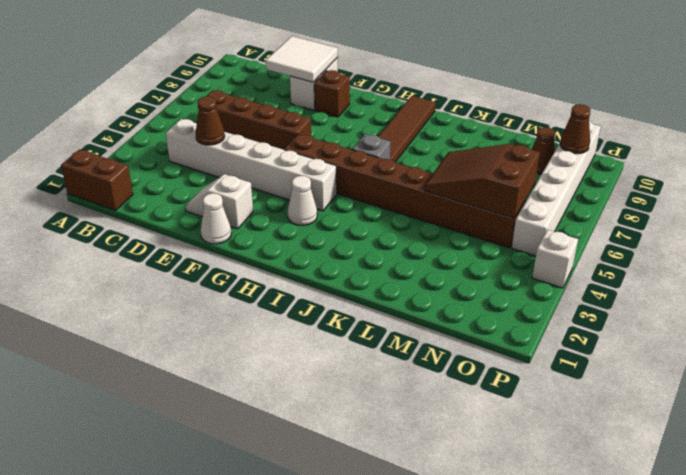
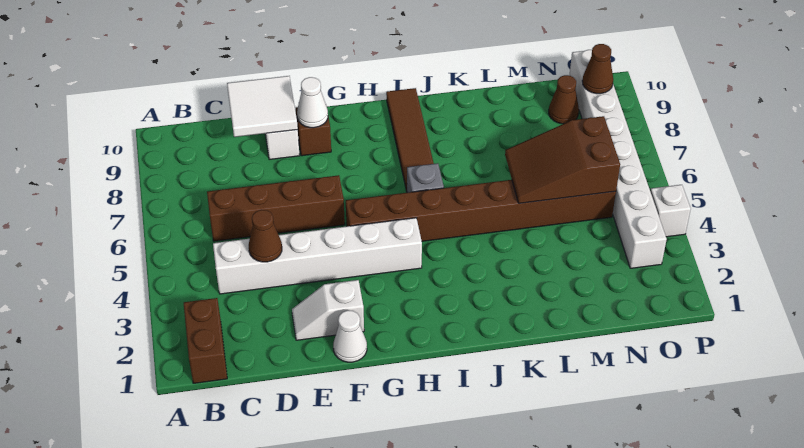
brown 1x2 brick [61,150,133,210] -> brown 1x2 brick turned to [184,298,227,383]
white 1x1 cone [288,176,317,225] -> white 1x1 cone moved to [297,77,328,128]
white 1x6 brick [512,121,601,256] -> white 1x8 brick [569,50,667,268]

